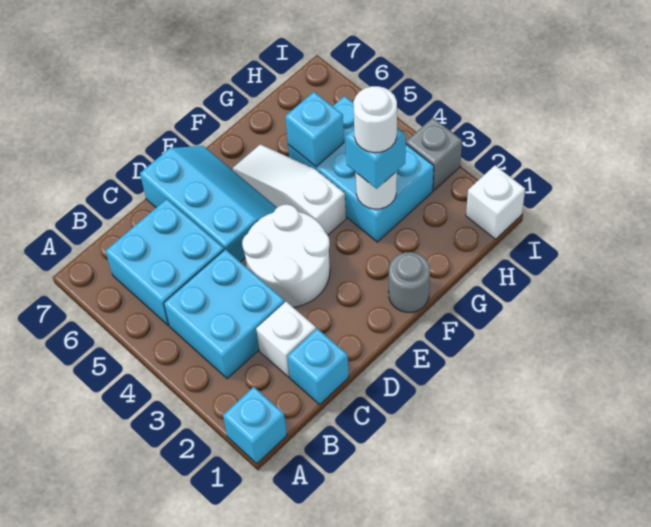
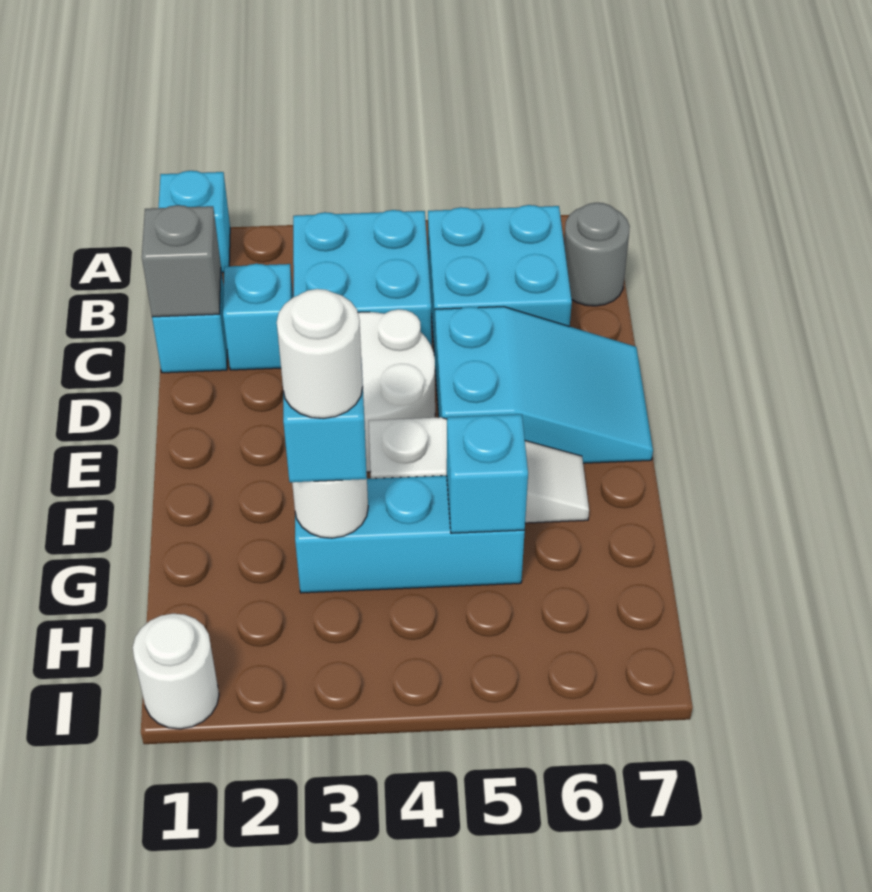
white 1x1 brick [256,302,316,377] -> cyan 1x1 brick [223,264,293,370]
cyan 2x3 slope [140,146,277,262] -> cyan 2x3 slope turned to [435,307,653,463]
grey 1x1 round brick [389,252,430,312] -> grey 1x1 round brick moved to [564,203,630,306]
cyan 2x3 brick [288,96,434,242] -> cyan 1x3 brick [295,476,525,593]
white 1x1 brick [466,166,525,239] -> white 1x1 round brick [133,614,219,729]
grey 1x1 brick [406,118,462,190] -> grey 1x1 brick moved to [142,205,221,317]

